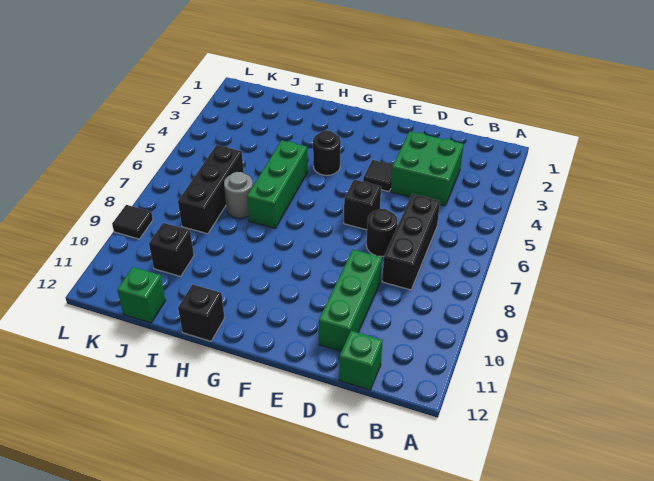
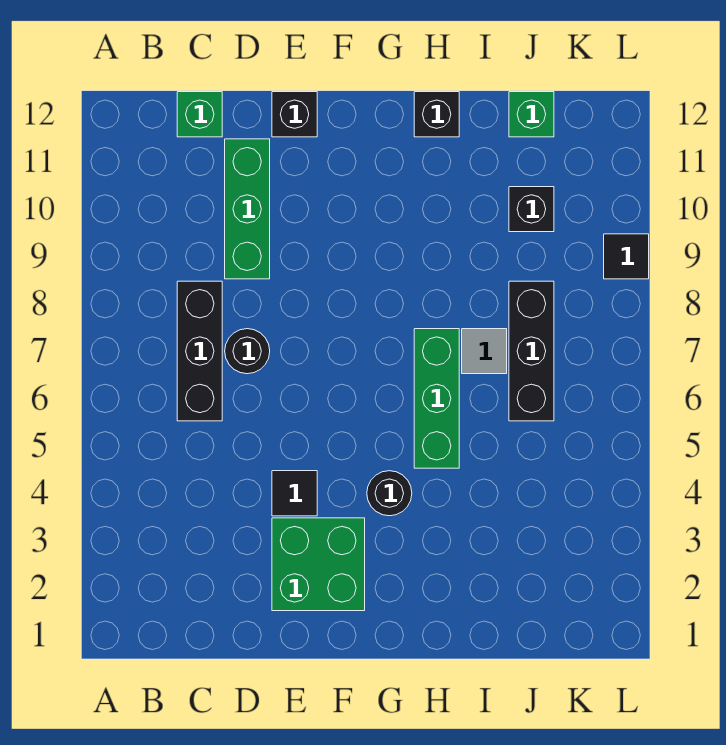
green 2x2 brick [391,131,464,206] -> green 2x2 brick moved to [272,518,365,611]
black 1x1 brick [344,179,381,230] -> black 1x1 brick moved to [272,92,317,137]
grey 1x1 round brick [224,172,253,218] -> grey 1x1 tile [462,329,507,374]

